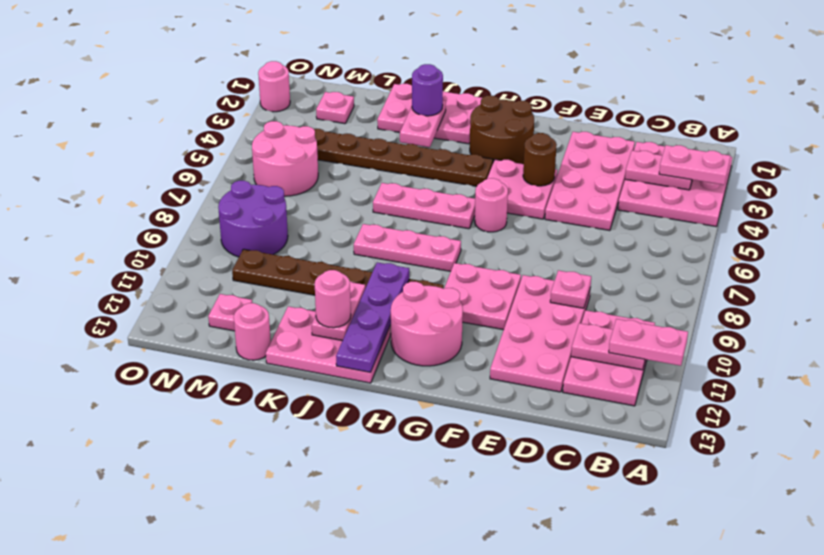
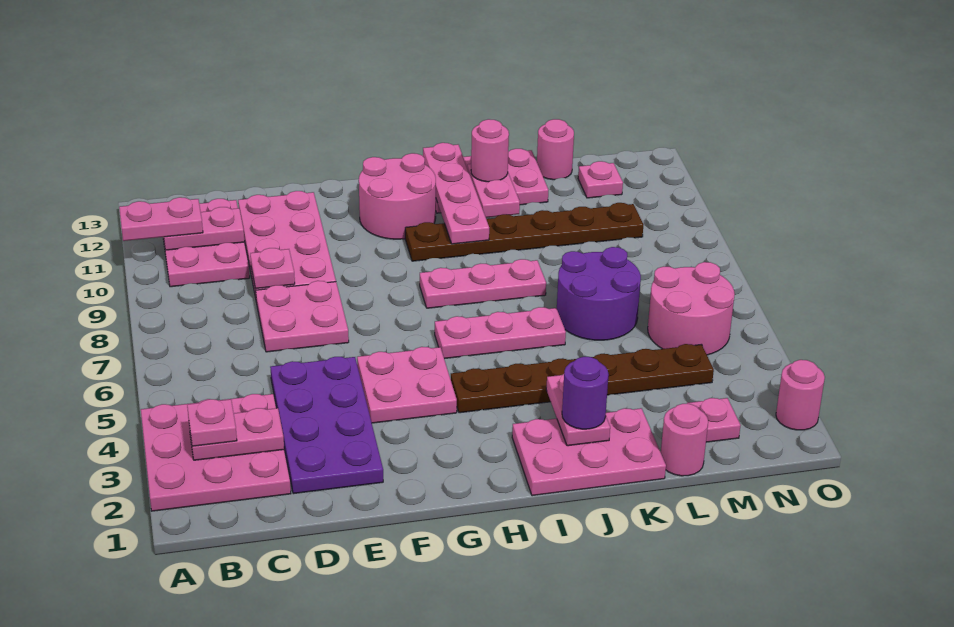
pink 1x2 plate [659,145,730,185] -> pink 1x1 plate [187,399,237,446]
pink 2x4 plate [545,132,635,231] -> purple 2x4 plate [270,357,383,494]
brown 1x1 round brick [523,133,557,186] -> none
pink 2x2 plate [444,263,521,330] -> pink 2x2 plate moved to [256,281,349,352]
brown 2x2 round brick [470,95,534,164] -> none
pink 1x1 round brick [475,178,508,232] -> pink 1x1 round brick moved to [661,404,708,476]
purple 1x4 plate [336,262,409,372] -> pink 1x4 plate [423,143,489,244]
purple 2x2 round brick [218,181,288,257] -> purple 2x2 round brick moved to [557,247,641,340]

